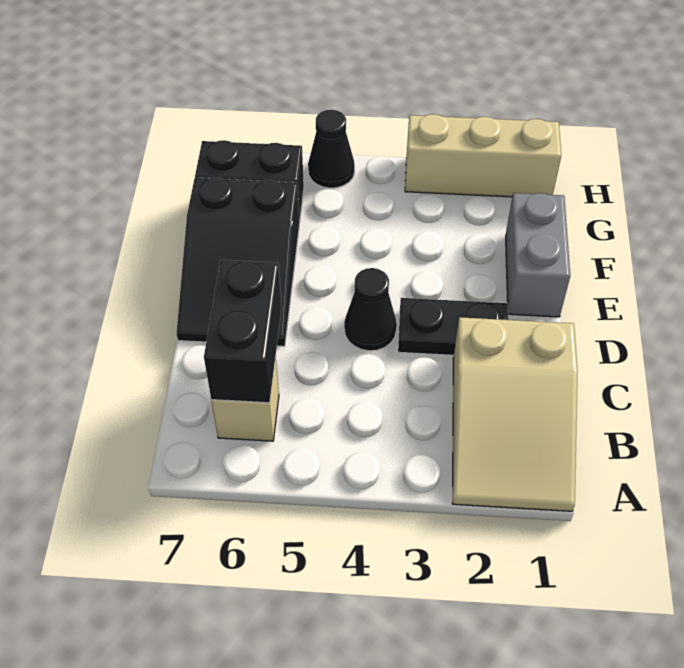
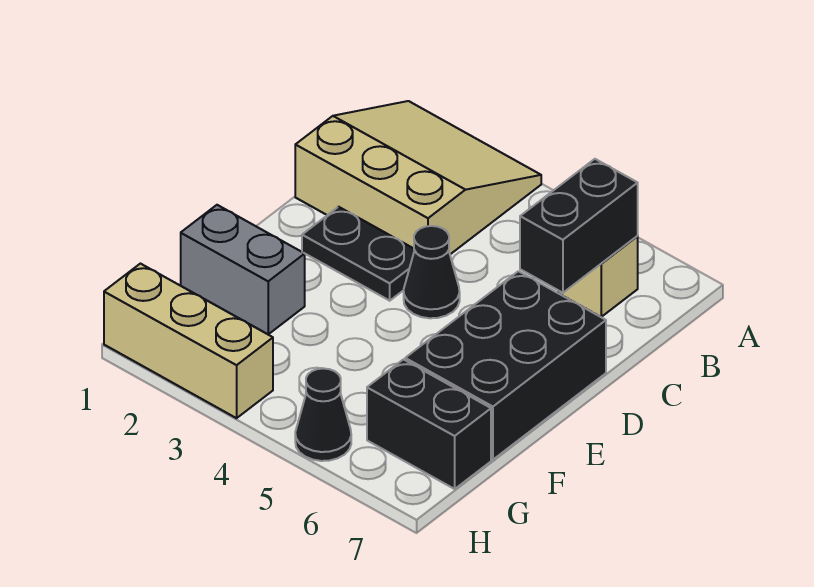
tan 2x3 slope [452,317,578,511] -> tan 3x3 slope [295,101,541,254]
black 2x3 slope [177,178,299,346] -> black 2x3 brick [405,271,606,460]
grey 1x2 brick [506,193,570,317] -> grey 1x2 brick turned to [181,205,305,334]

